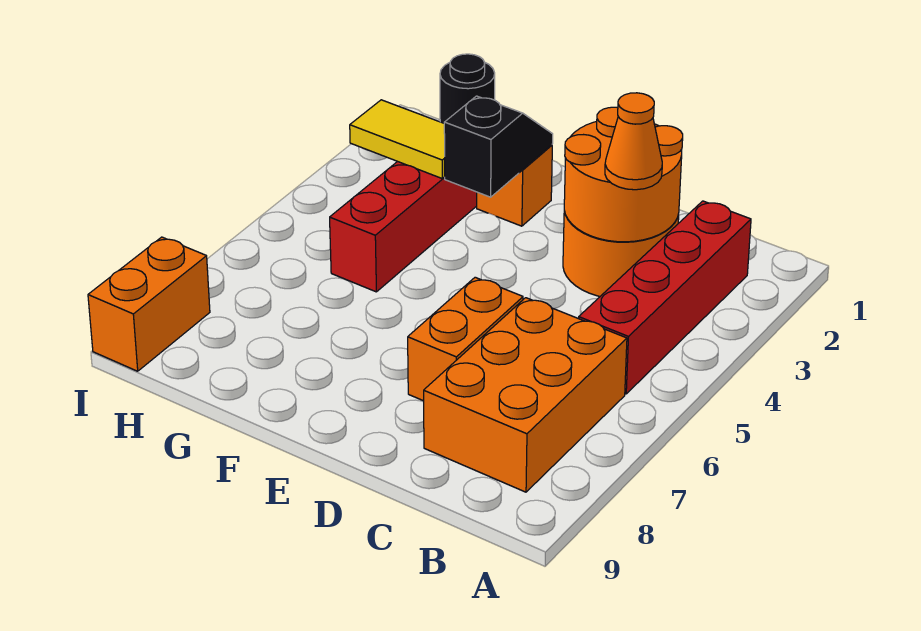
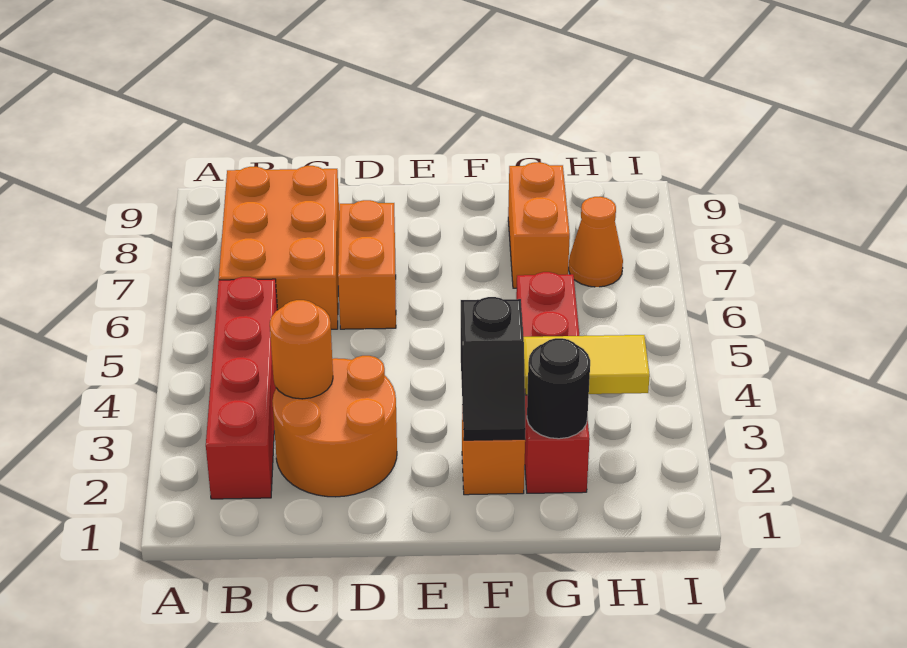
orange 2x2 round brick [564,107,683,242] -> orange 1x1 round brick [270,300,333,399]
orange 1x1 cone [605,93,662,190] -> orange 1x1 cone moved to [569,197,623,287]
orange 1x2 brick [88,237,210,371] -> orange 1x2 brick moved to [508,162,570,288]

